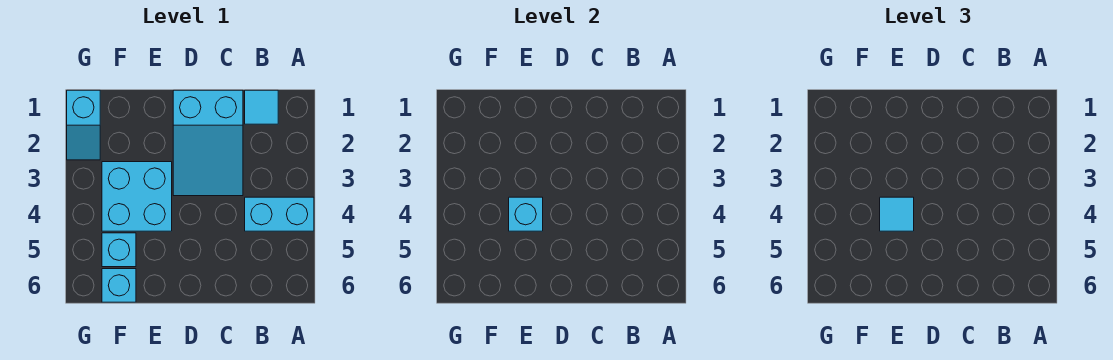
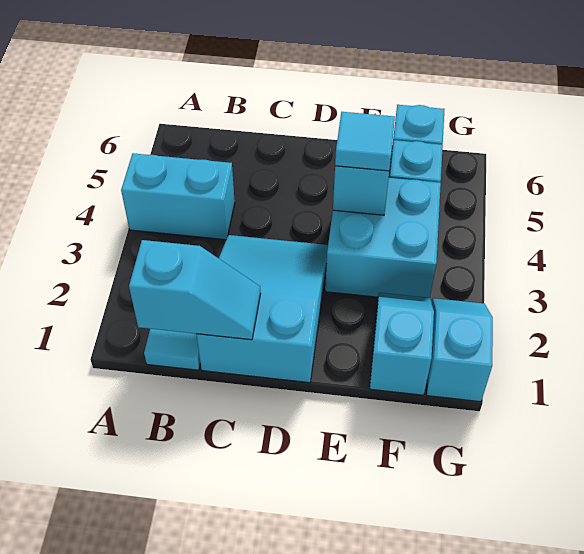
none -> cyan 1x2 slope [129,240,261,340]
none -> cyan 1x2 slope [370,293,434,395]

